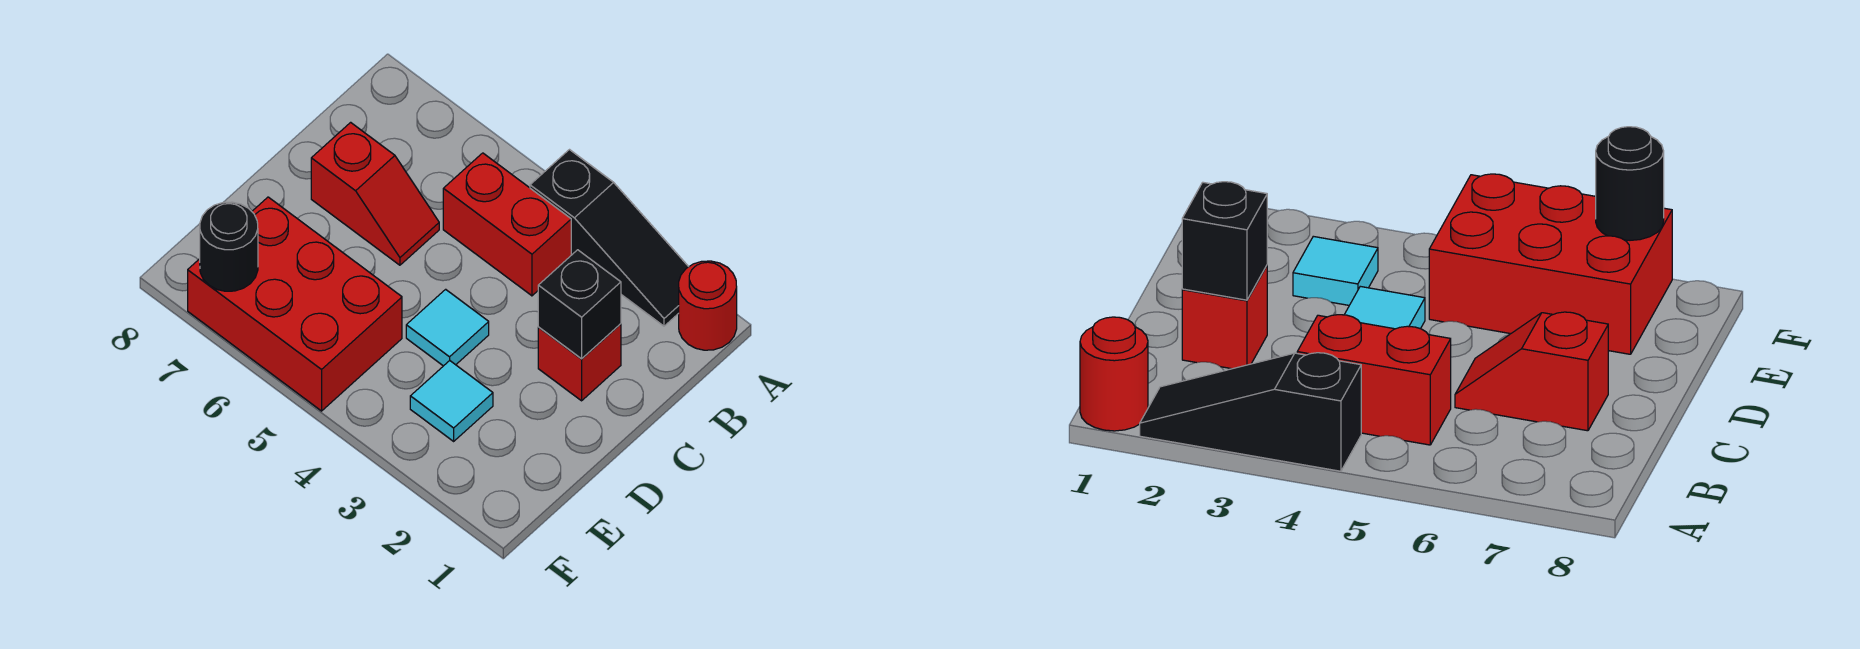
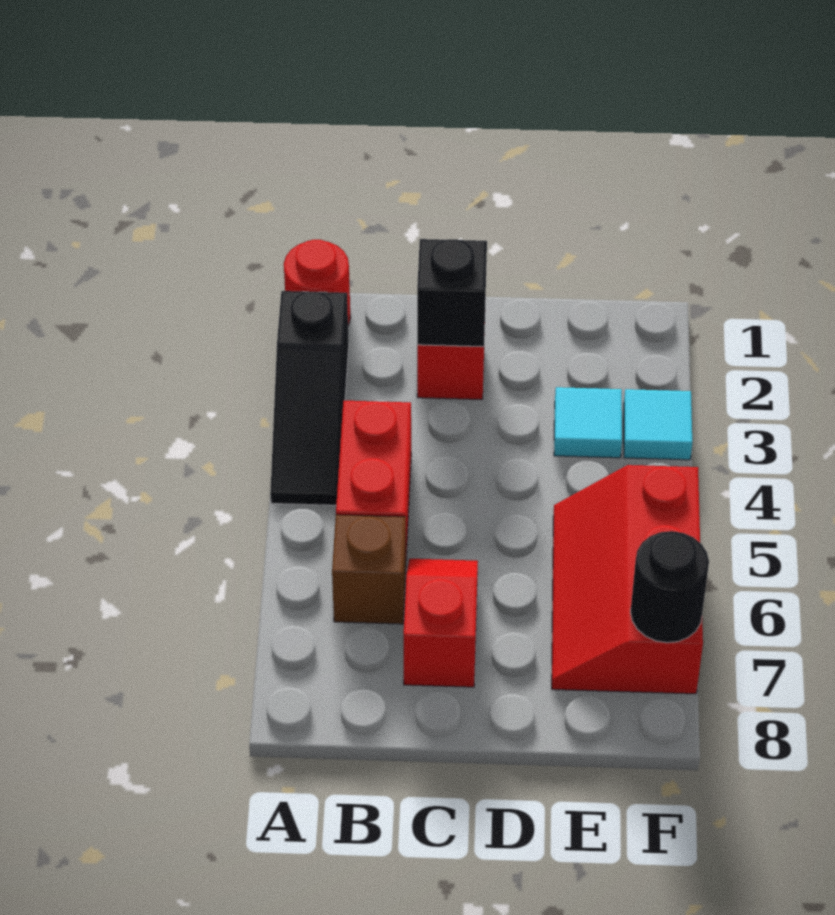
black 1x3 slope [530,150,688,326] -> black 1x3 slope turned to [270,291,349,505]
none -> brown 1x1 brick [332,515,406,624]
cyan 1x1 tile [406,289,489,366] -> cyan 1x1 tile moved to [624,389,692,460]
red 2x3 brick [188,197,402,411] -> red 2x3 slope [552,465,703,694]

